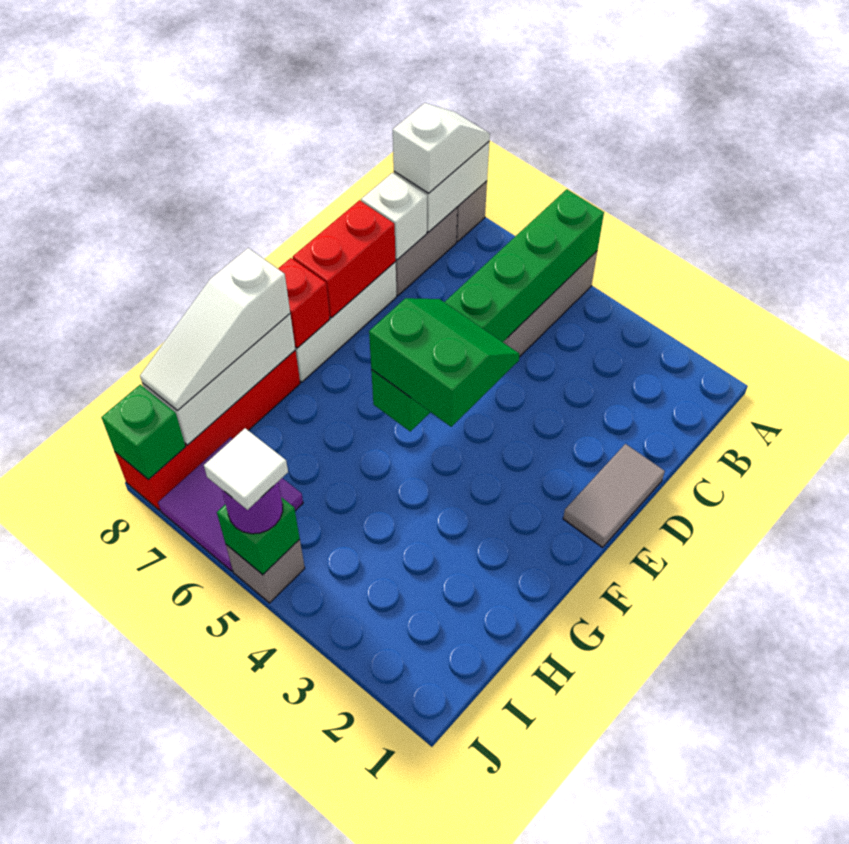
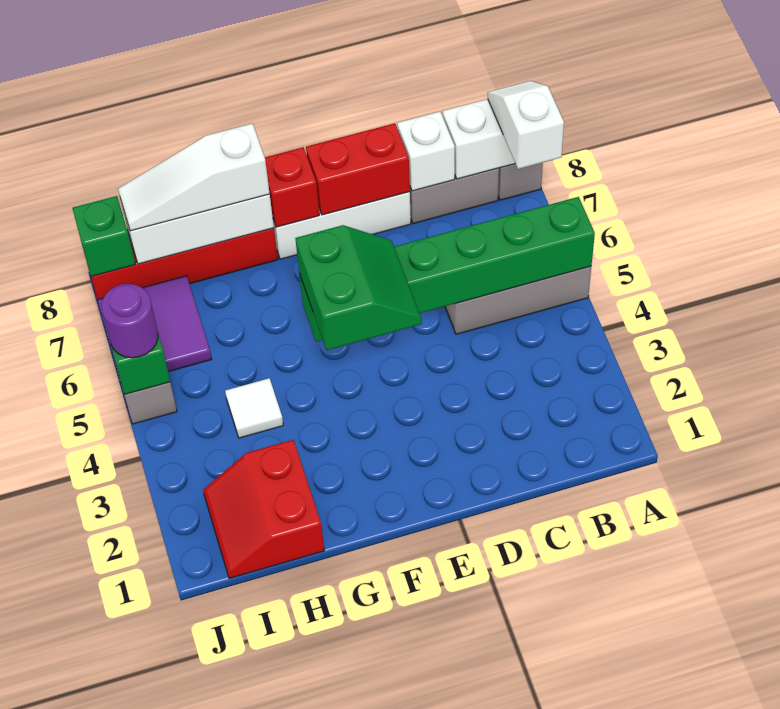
white 1x2 slope [393,103,490,194] -> white 1x2 slope turned to [488,81,564,169]
grey 1x2 tile [563,444,665,547] -> none
none -> red 2x2 slope [203,440,324,578]
white 1x1 tile [204,428,288,510] -> white 1x1 tile moved to [225,378,283,438]

